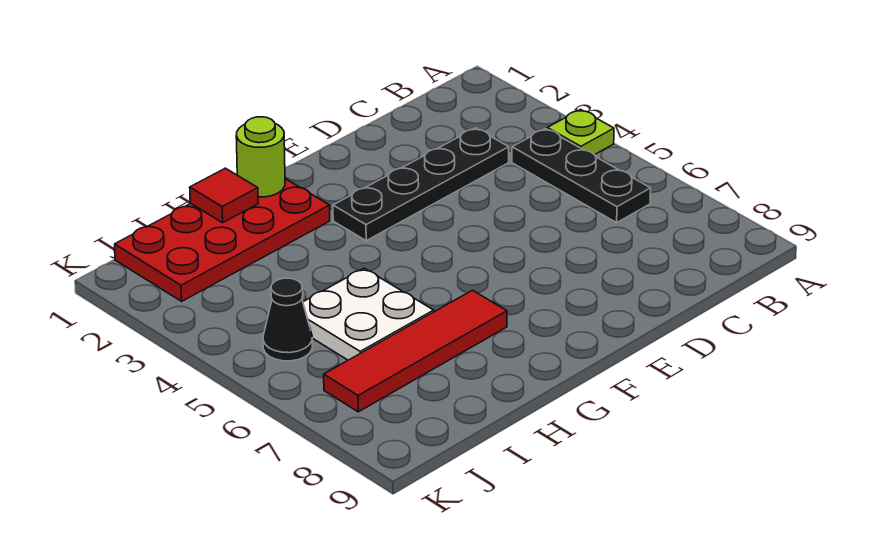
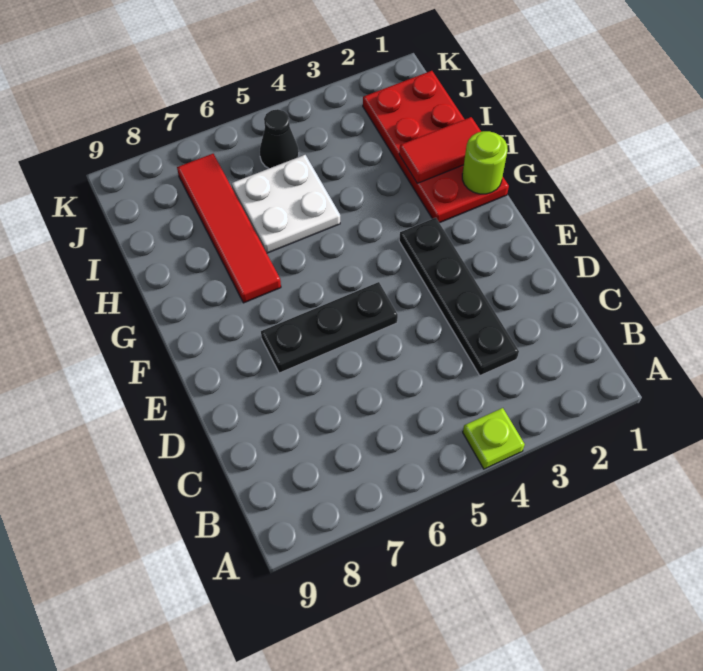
black 1x3 plate [512,129,651,223] -> black 1x3 plate moved to [261,282,398,373]
red 1x1 tile [190,168,258,223] -> red 1x2 tile [399,117,481,183]

